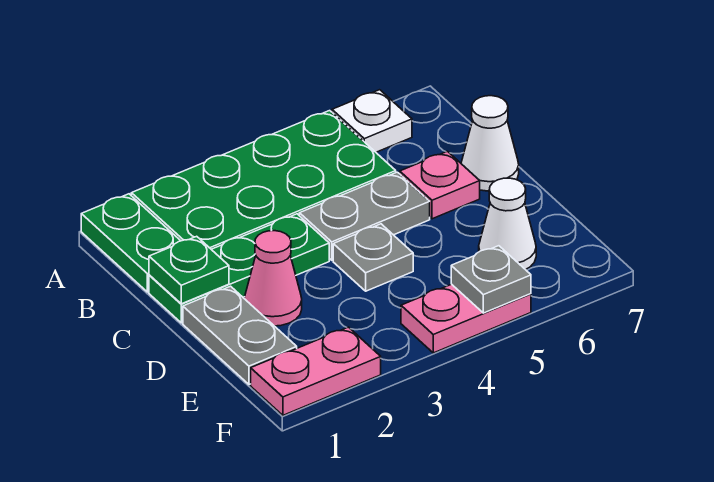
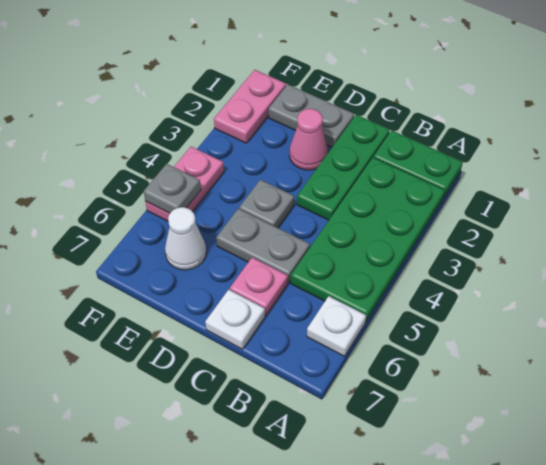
green 1x1 plate [149,236,229,304] -> none
grey 1x2 plate [299,172,430,260] -> grey 1x2 plate turned to [216,209,310,283]
white 1x1 cone [461,96,519,191] -> white 1x1 plate [205,290,265,349]

